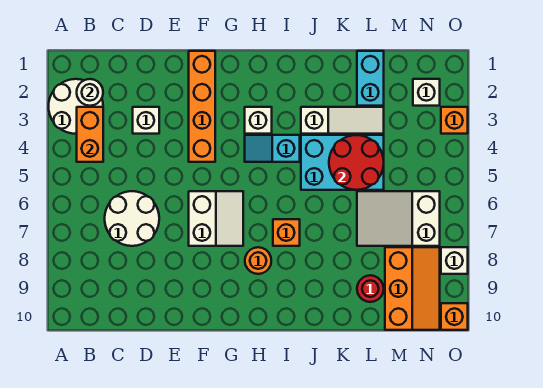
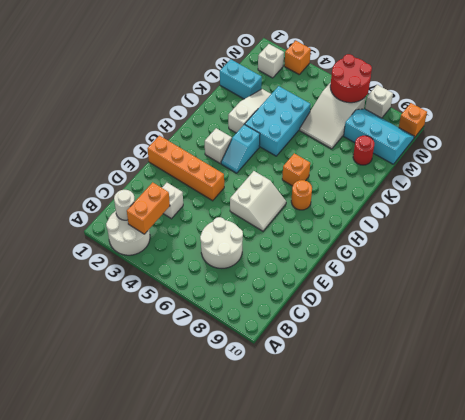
orange 1x2 brick [77,107,103,162] -> orange 1x2 brick turned to [127,182,170,234]
white 2x2 slope [189,191,243,246] -> white 2x2 slope turned to [230,171,286,231]
red 2x2 round brick [329,135,384,190] -> red 2x2 round brick moved to [330,54,372,103]
orange 2x3 slope [385,247,440,330] -> cyan 2x3 slope [344,109,414,164]

